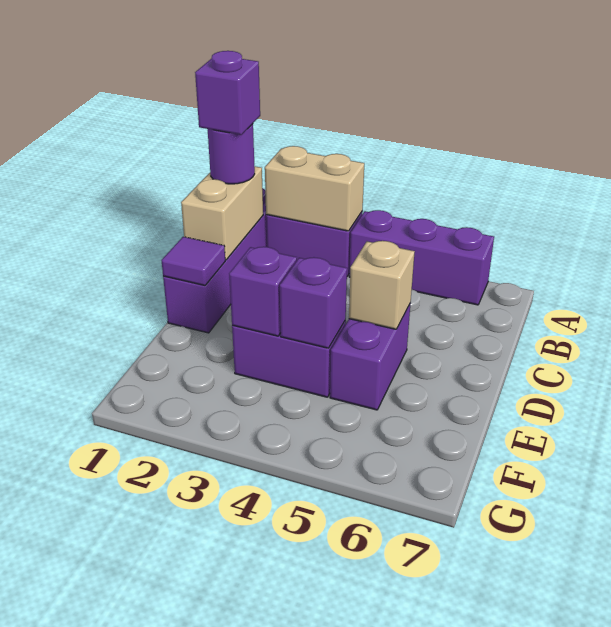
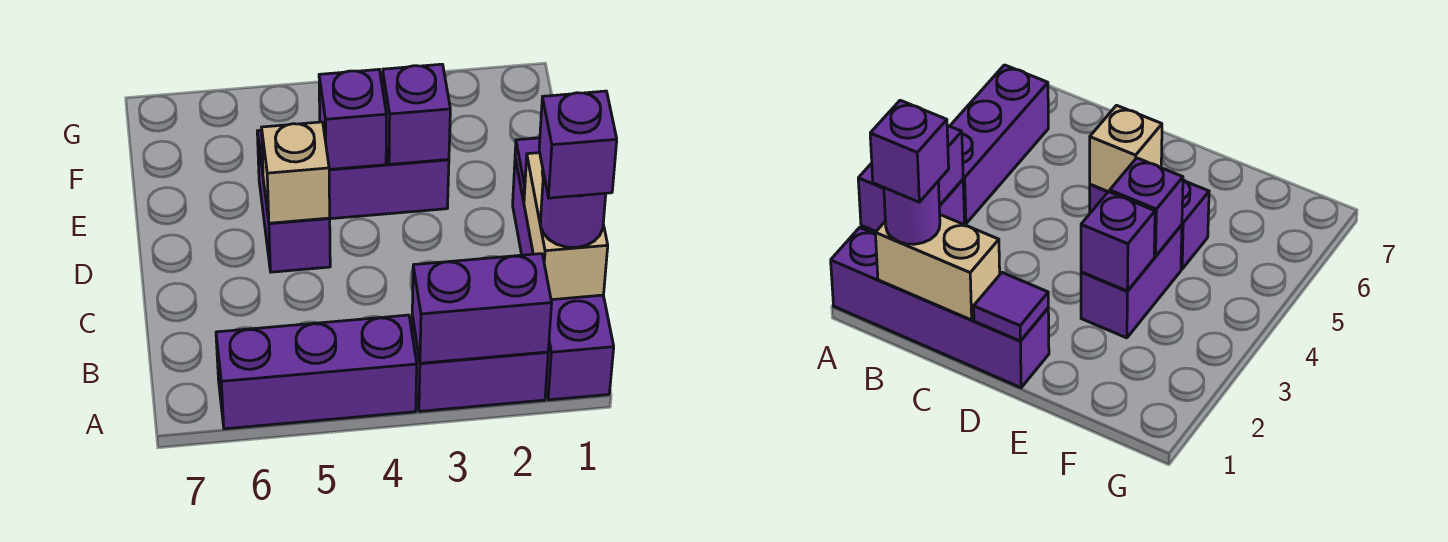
tan 1x2 brick [265,146,364,231] -> purple 1x2 brick [412,254,552,363]

